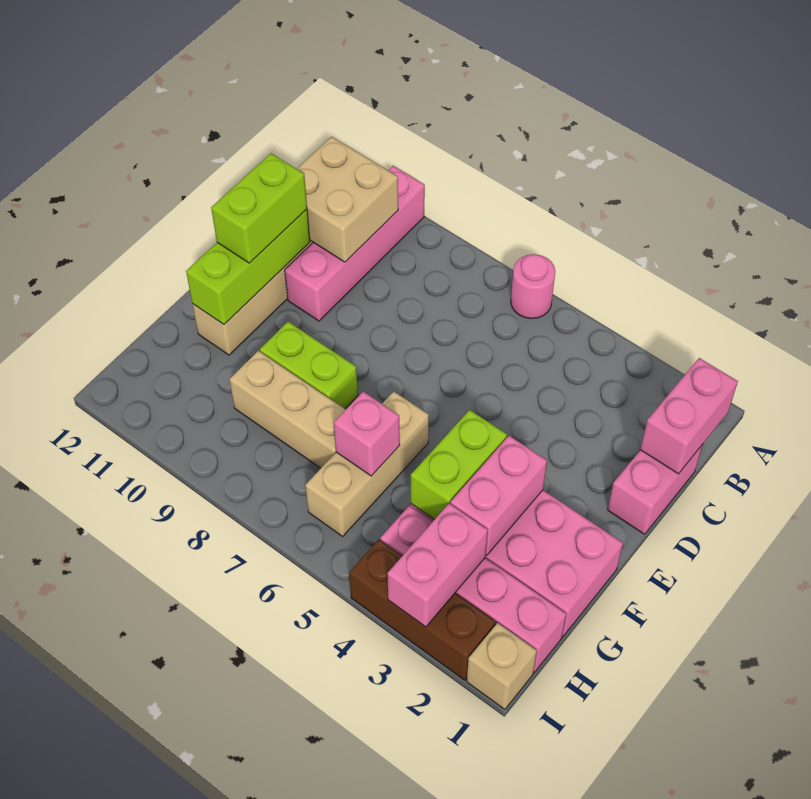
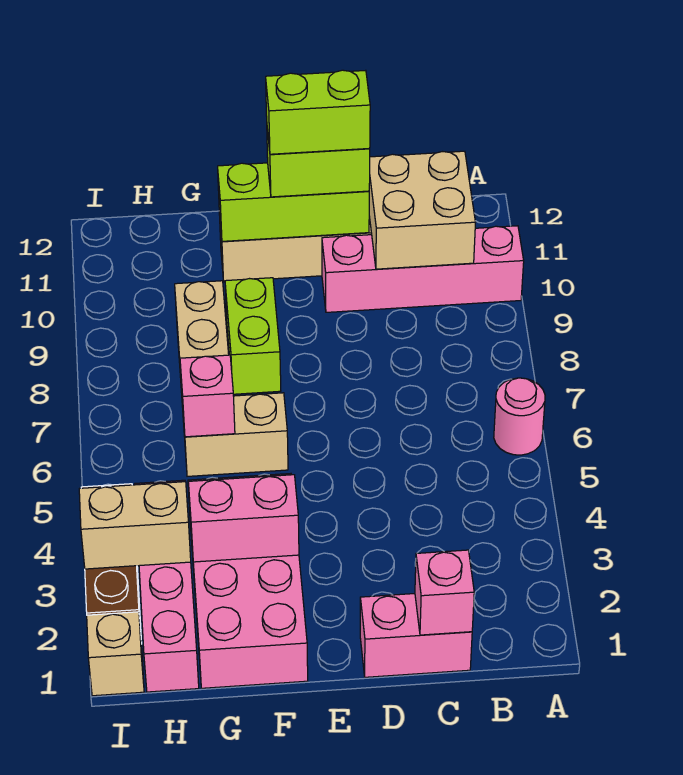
pink 1x2 brick [640,358,738,474] -> pink 1x1 brick [415,550,474,635]
lime 1x2 brick [411,410,507,520] -> lime 1x2 brick moved to [266,70,370,154]
tan 1x3 brick [305,392,429,536] -> tan 1x2 brick [183,393,288,476]
pink 1x2 brick [387,503,488,627] -> tan 1x2 brick [79,482,191,569]

